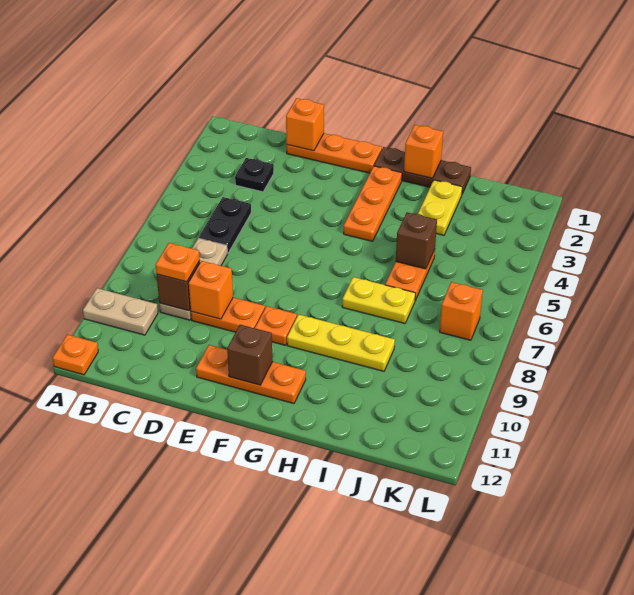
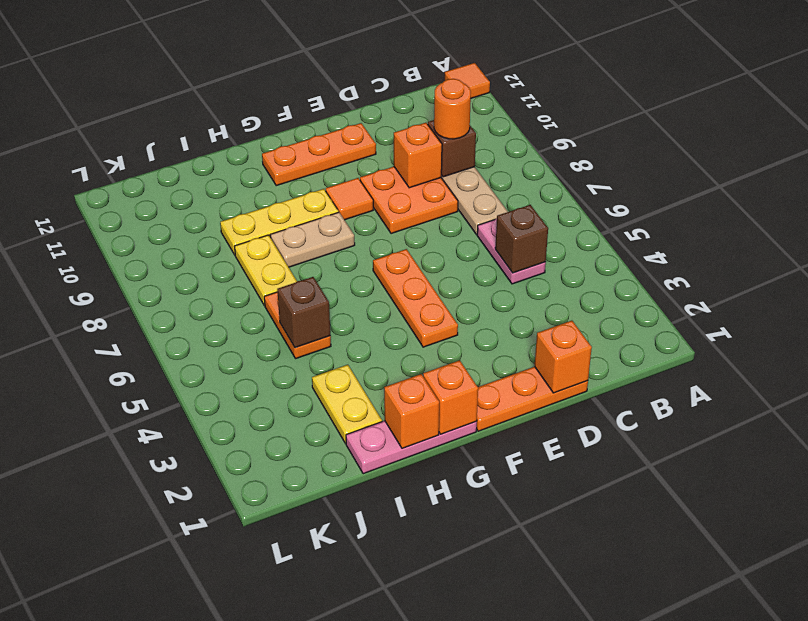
tan 1x2 plate [83,288,158,335] -> tan 1x2 plate moved to [270,212,355,267]
orange 1x1 plate [53,335,98,375] -> orange 1x1 tile [445,63,490,98]
black 1x1 plate [235,158,274,192] -> none
black 1x2 plate [199,197,251,253] -> pink 1x2 plate [477,219,546,284]
orange 1x1 plate [156,243,200,282] -> orange 1x1 round brick [434,79,471,139]
orange 1x2 plate [191,298,265,332] -> orange 2x2 plate [360,167,458,234]
orange 1x1 plate [255,306,297,345] -> orange 1x1 tile [326,178,373,220]
brown 1x1 brick [227,325,273,385] -> brown 1x1 brick moved to [495,205,548,273]
brown 1x3 plate [374,147,471,194] -> pink 1x3 plate [346,421,477,474]
orange 1x3 plate [344,166,402,241] -> orange 1x3 plate moved to [373,249,458,347]
yellow 1x2 plate [342,277,415,324] -> yellow 1x2 plate turned to [235,235,297,306]
orange 1x1 brick [440,282,483,340] -> orange 1x1 brick moved to [423,360,478,434]

